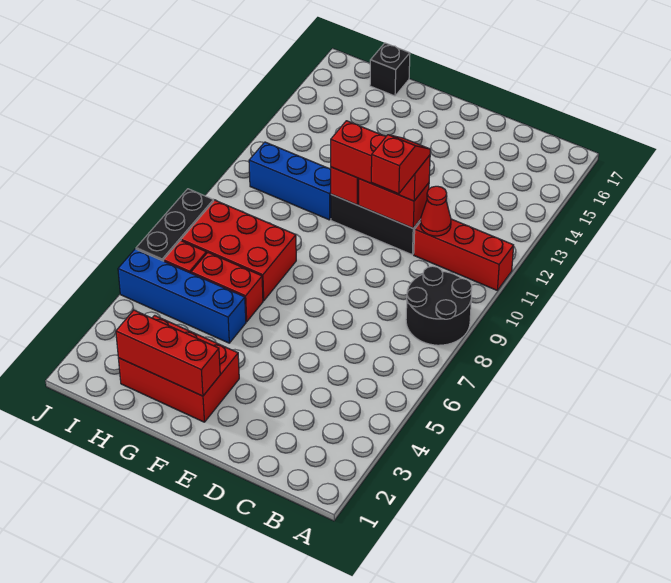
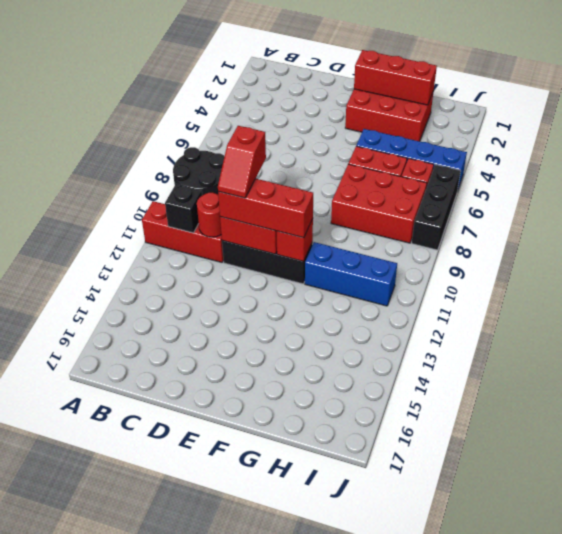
red 1x1 cone [420,186,451,236] -> red 1x1 round brick [197,193,221,237]
black 1x1 brick [370,43,410,96] -> black 1x1 brick moved to [165,184,202,233]

